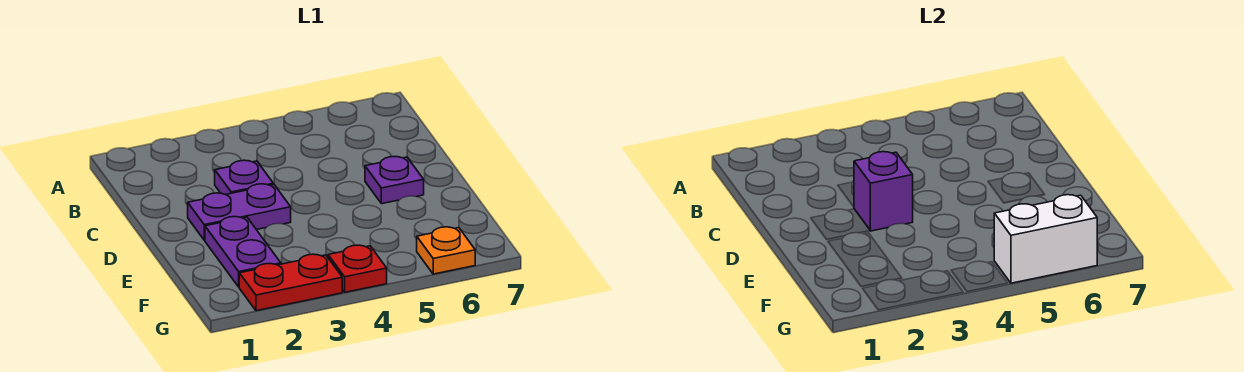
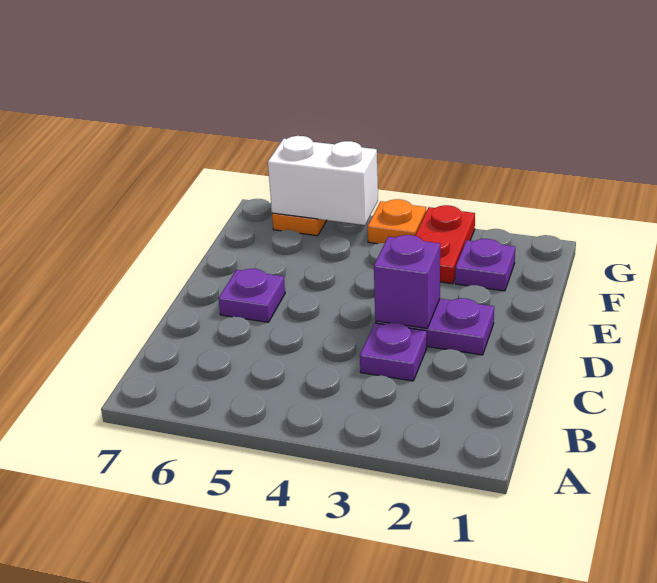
purple 1x2 plate [205,217,281,287] -> purple 1x1 plate [455,239,515,291]
red 1x2 plate [239,254,342,311] -> red 1x2 plate turned to [415,205,475,284]
red 1x1 plate [328,245,387,292] -> orange 1x1 plate [368,199,426,244]

